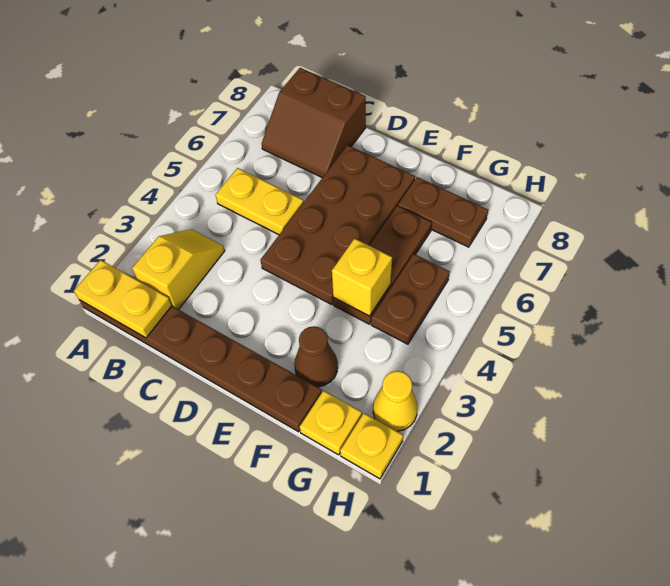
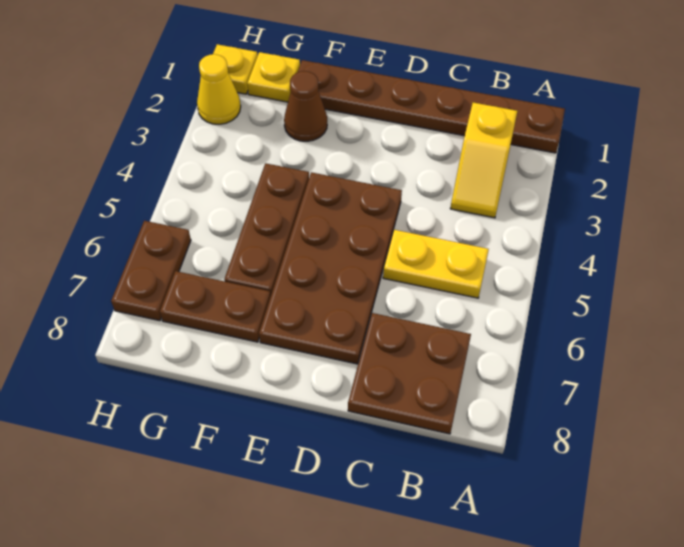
yellow 1x2 plate [74,260,172,338] -> none
brown 2x2 slope [262,68,366,178] -> brown 2x2 plate [348,313,471,434]
yellow 1x1 brick [332,239,392,316] -> none
brown 1x2 plate [371,254,450,344] -> brown 1x2 plate moved to [111,221,191,321]

